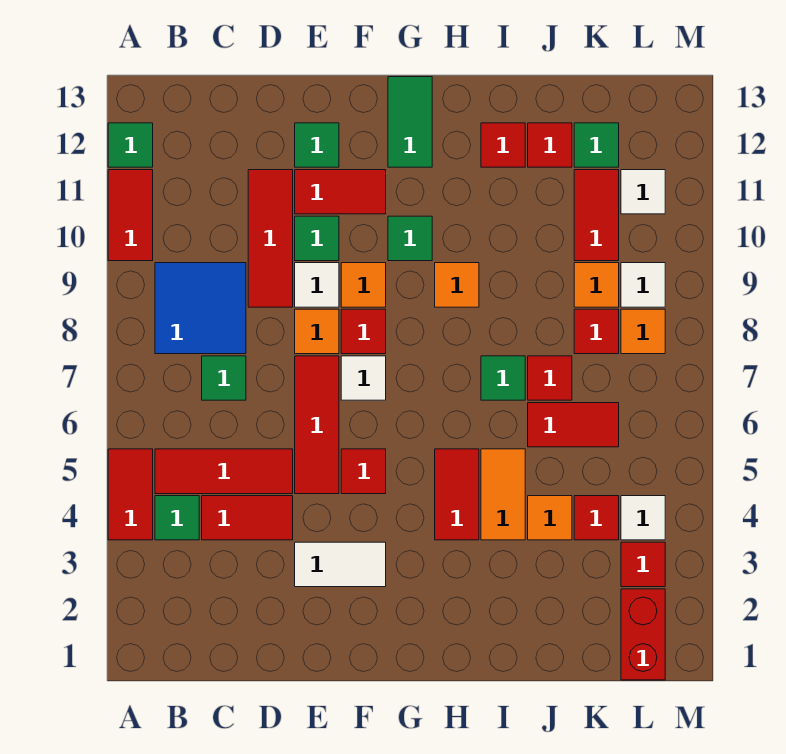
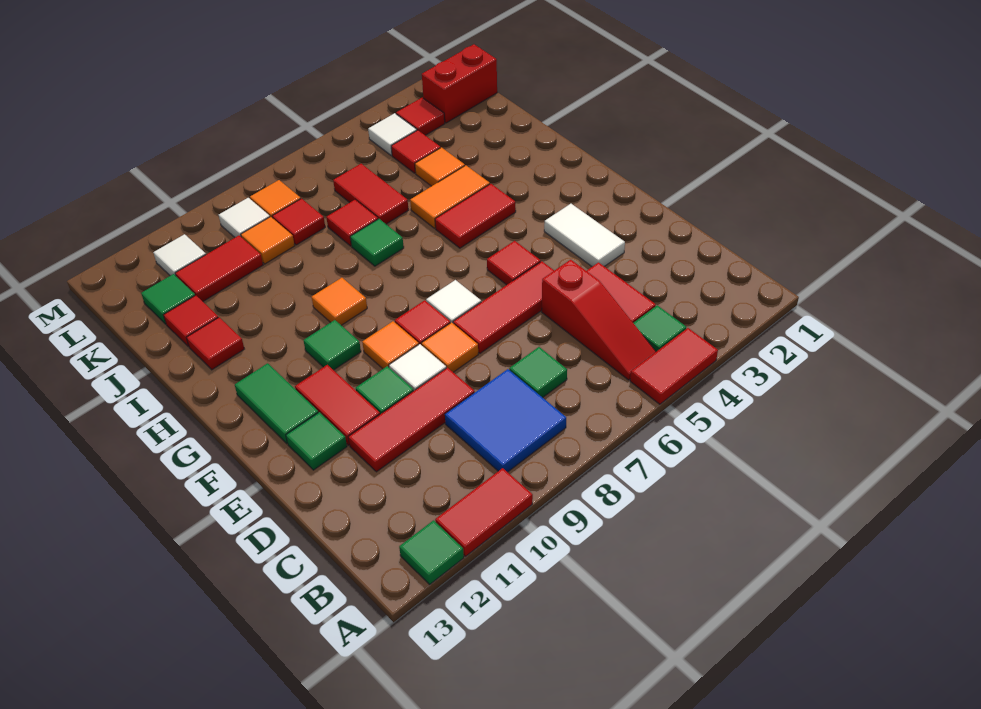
red 1x3 tile [155,449,293,494] -> red 1x3 slope [542,260,656,380]
green 1x2 tile [388,77,432,167] -> green 1x2 tile turned to [235,363,318,444]

